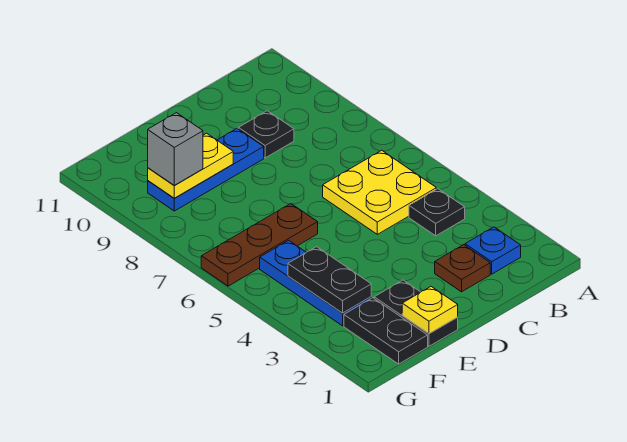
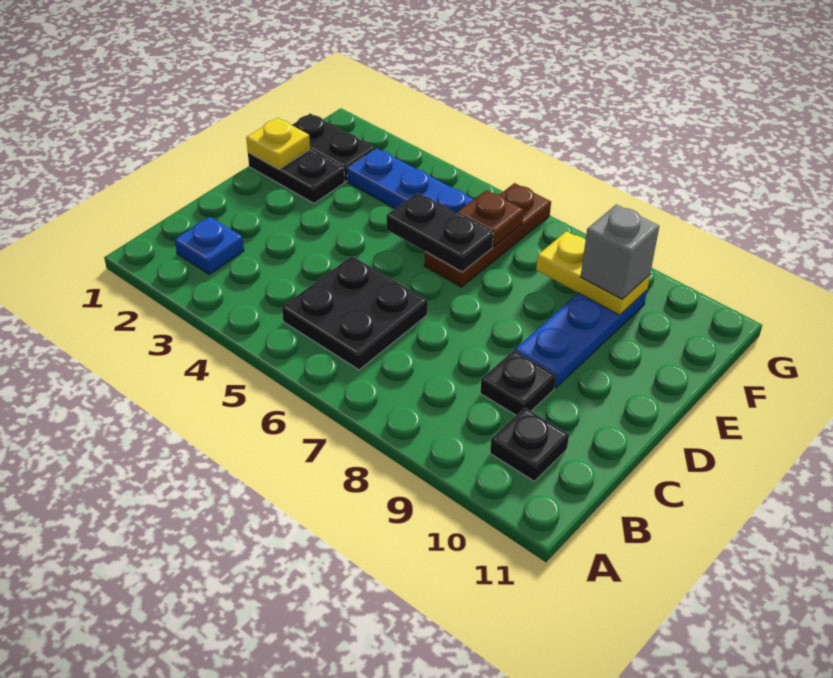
black 1x1 plate [409,189,465,236] -> black 1x1 plate moved to [490,408,569,481]
yellow 2x2 plate [323,150,436,234] -> black 2x2 plate [282,256,428,370]
brown 1x1 plate [435,245,490,292] -> brown 1x1 plate moved to [457,190,524,247]
yellow 1x2 plate [148,133,233,198] -> yellow 1x2 plate turned to [536,231,650,315]
black 1x2 plate [288,247,371,313] -> black 1x2 plate moved to [387,193,493,272]

